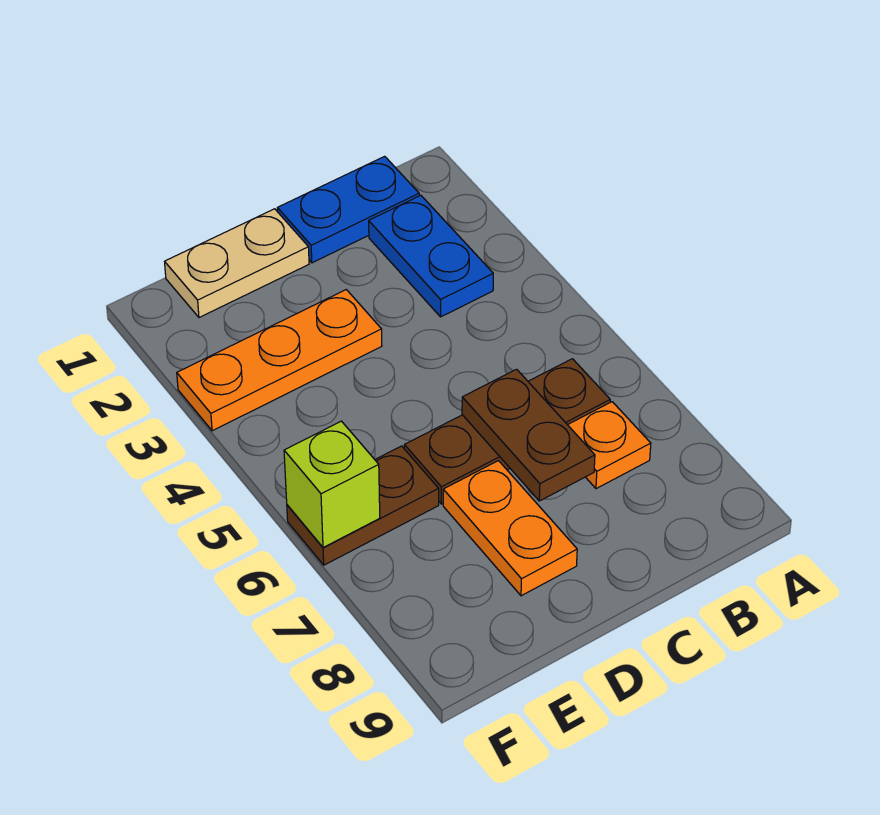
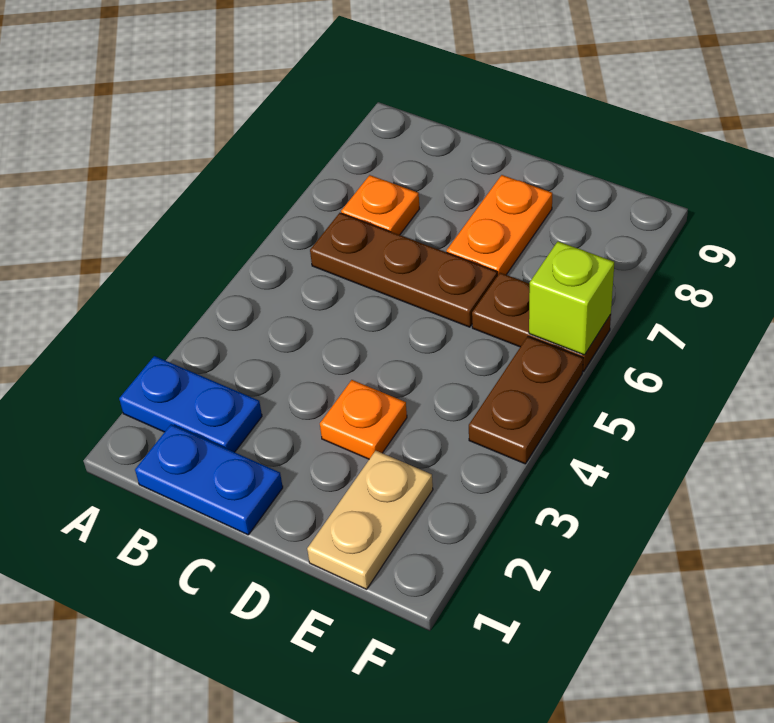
blue 1x2 plate [369,195,493,317] -> blue 1x2 plate turned to [119,356,262,452]
brown 1x2 plate [462,369,595,501] -> brown 1x2 plate moved to [469,337,583,464]
tan 1x2 plate [165,209,309,317] -> tan 1x2 plate turned to [307,451,433,589]
orange 1x3 plate [177,290,382,431] -> orange 1x1 plate [320,380,407,459]

